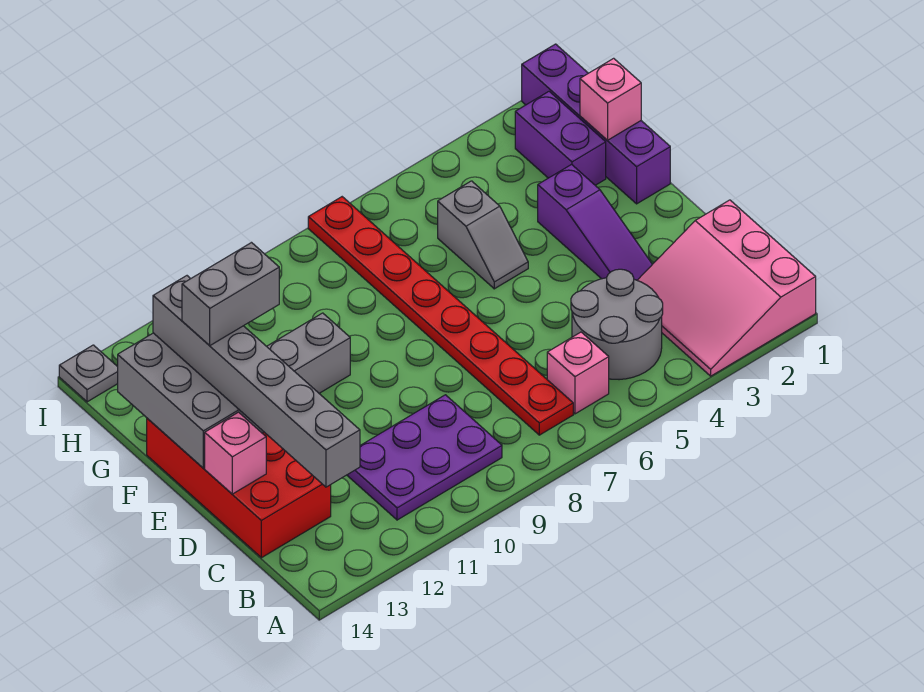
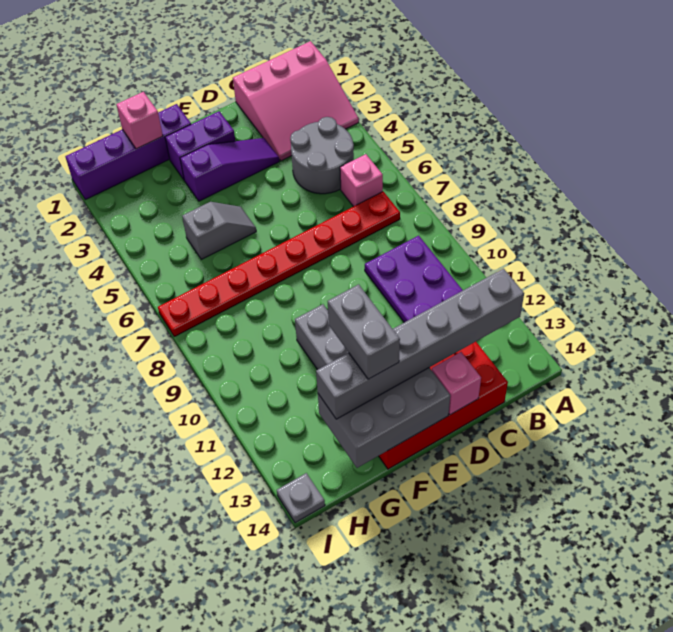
purple 1x2 brick [515,92,606,185] -> purple 1x2 brick moved to [165,111,235,180]

